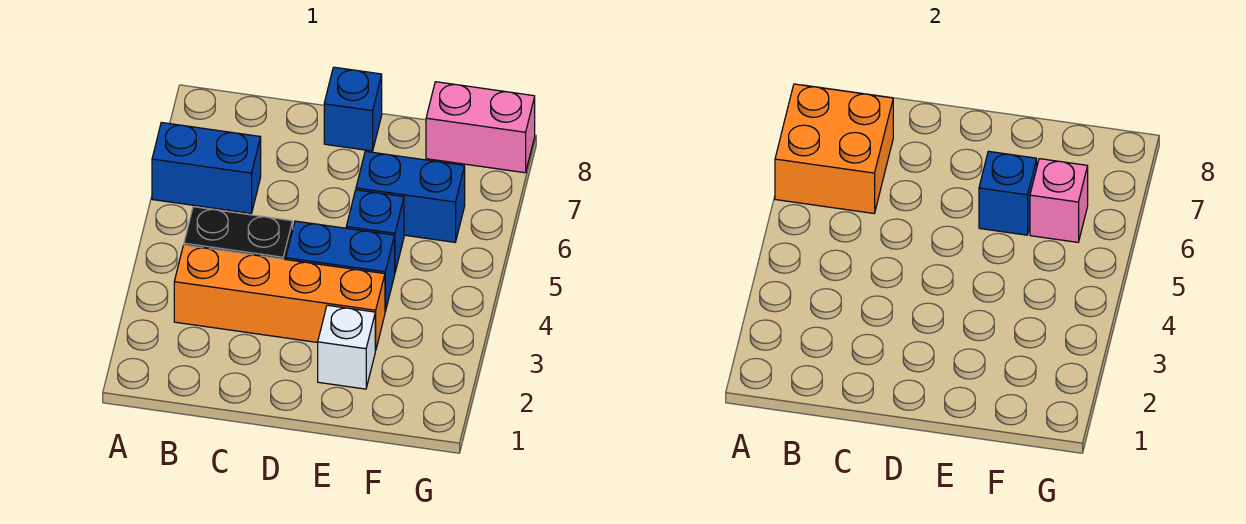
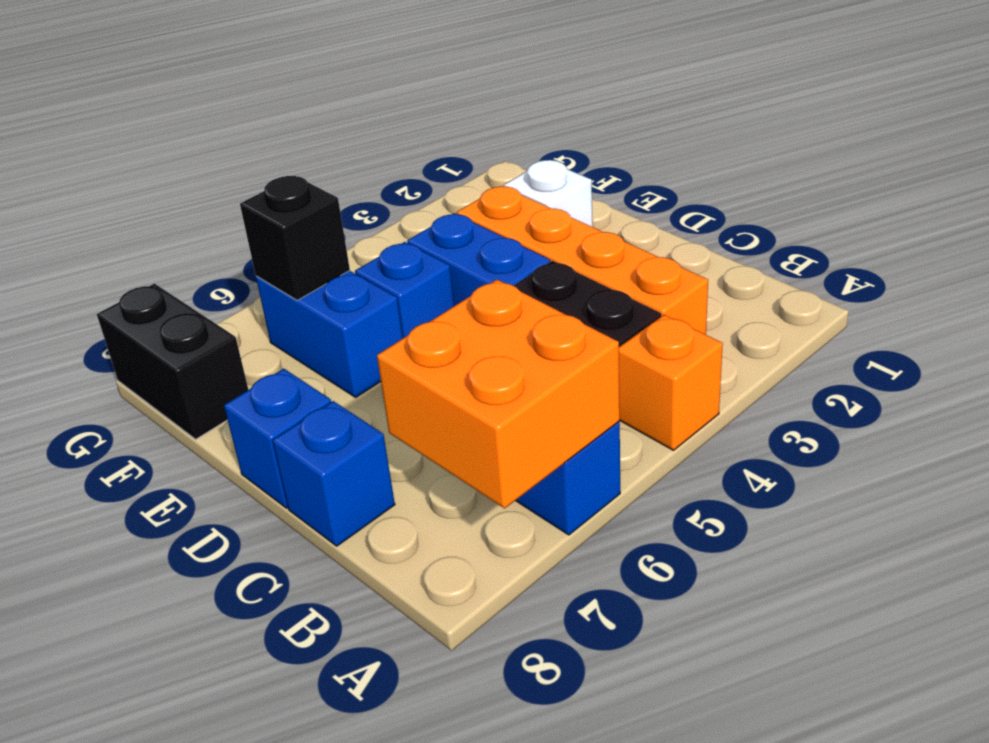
none -> orange 1x1 brick [619,315,723,450]
blue 1x1 brick [979,151,1037,235] -> blue 1x1 brick moved to [273,401,395,546]
pink 1x1 brick [1030,159,1088,242] -> black 1x1 brick [240,176,350,300]
pink 1x2 brick [426,82,535,173] -> black 1x2 brick [97,284,248,439]

